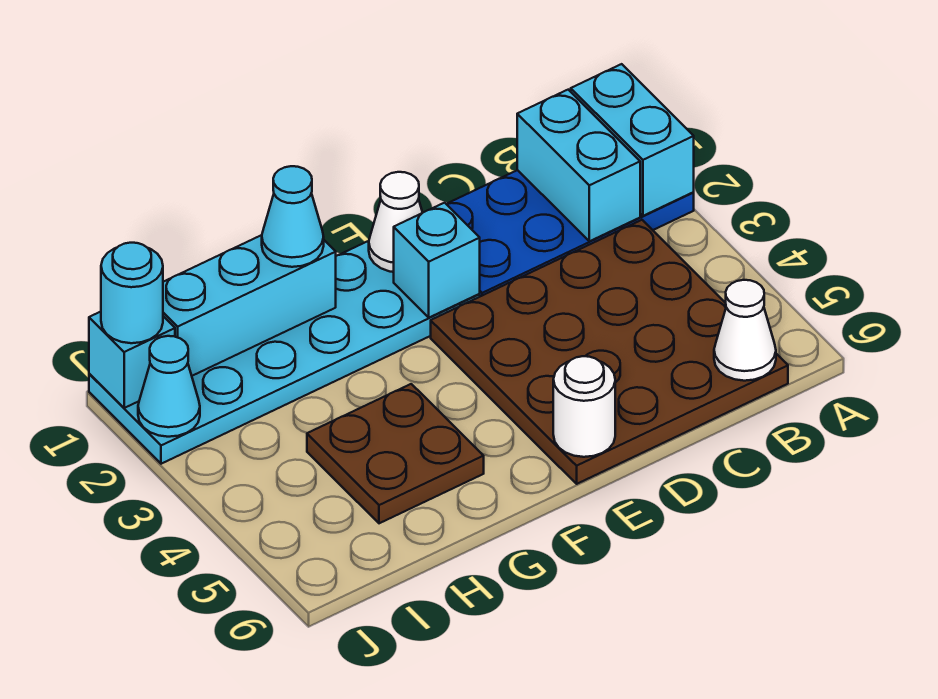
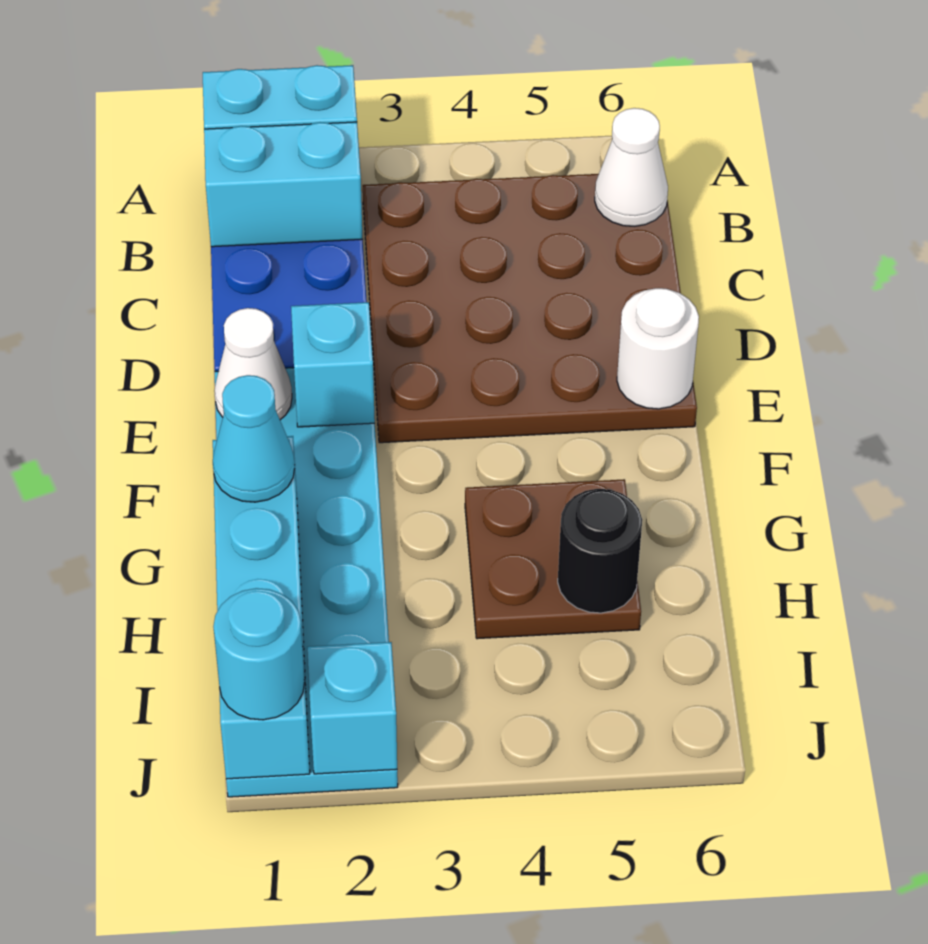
none -> black 1x1 round brick [558,489,642,613]
cyan 1x1 cone [138,336,200,437] -> cyan 1x1 brick [307,642,397,774]

